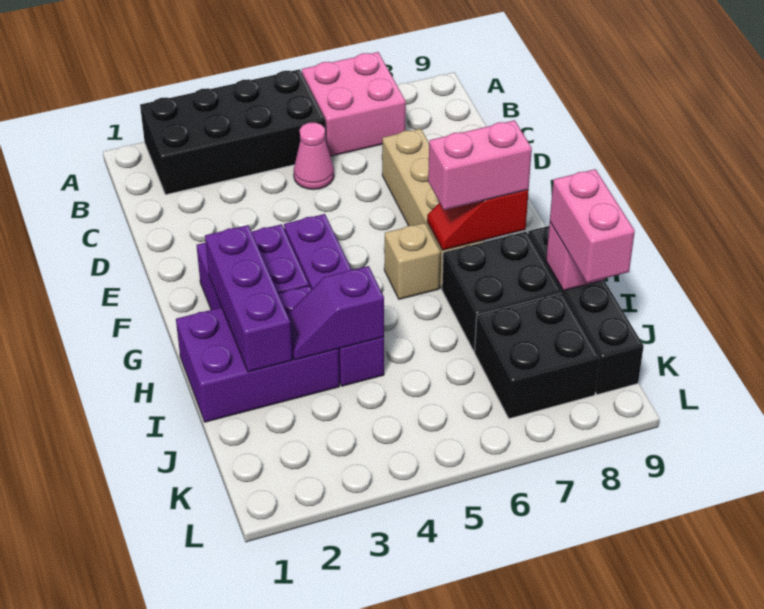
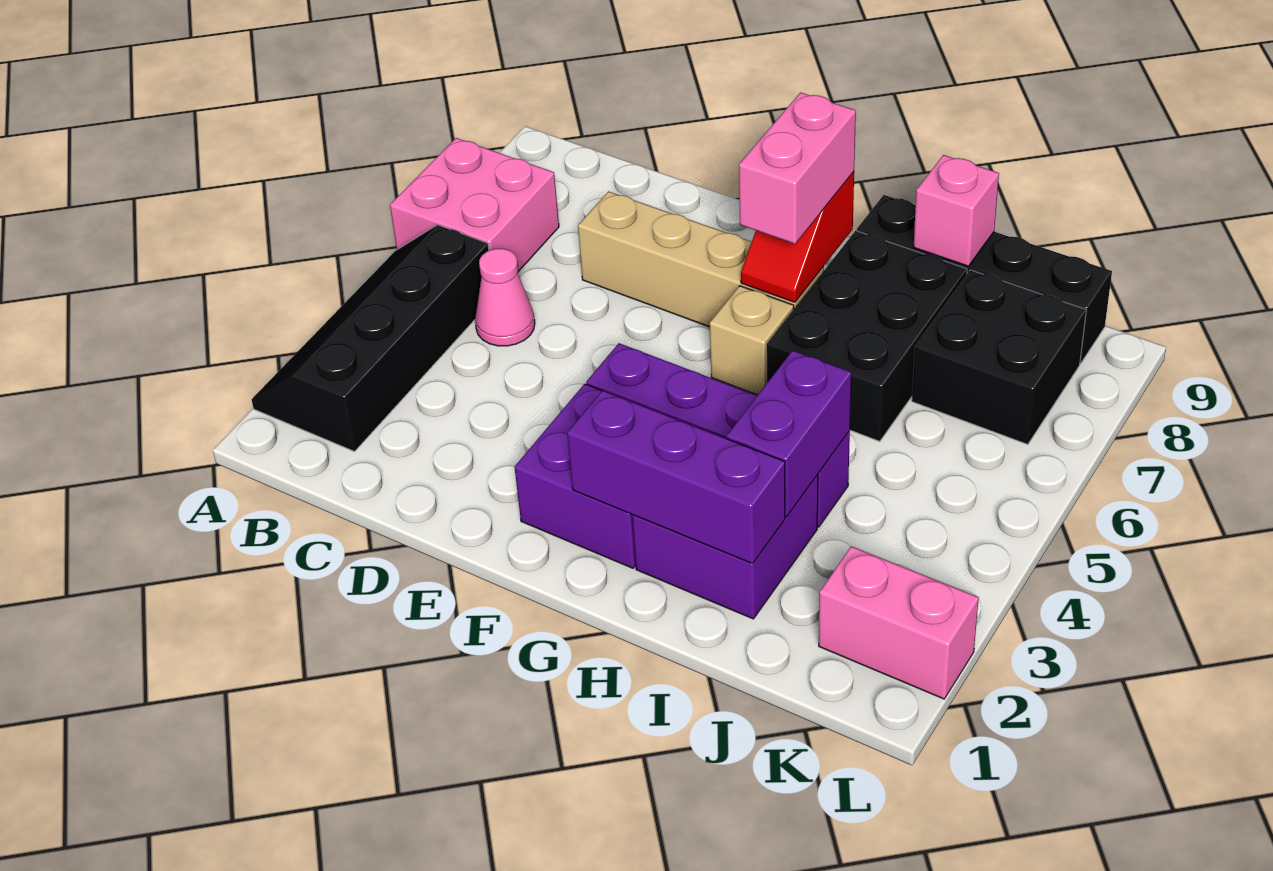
black 2x4 brick [140,69,326,195] -> black 2x4 slope [252,225,489,451]
purple 2x3 brick [176,286,339,422] -> purple 2x2 brick [632,475,818,619]
black 2x2 brick [442,232,561,352] -> black 2x3 brick [767,231,967,441]
purple 1x2 slope [287,266,384,360] -> purple 1x2 brick [726,350,851,517]
pink 1x2 brick [550,169,635,283] -> pink 1x2 brick moved to [819,546,979,699]

